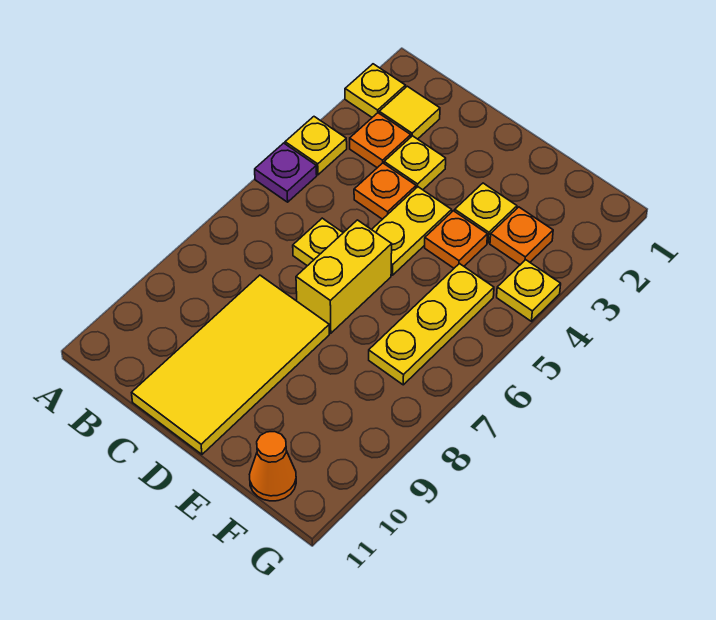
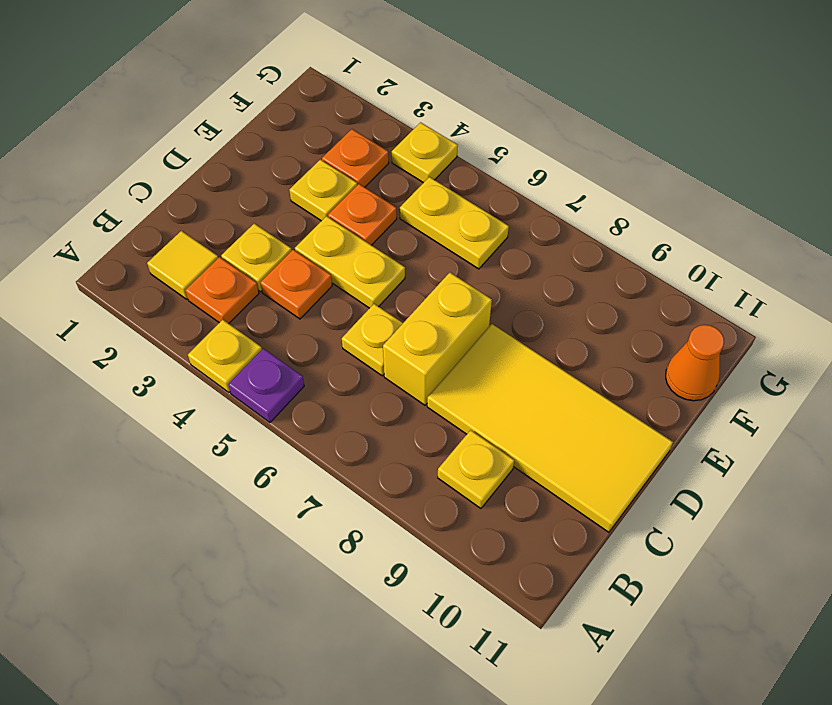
yellow 1x1 plate [345,64,406,117] -> yellow 1x1 plate moved to [438,430,514,508]
yellow 1x2 brick [296,220,392,333] -> yellow 1x2 brick turned to [383,273,492,405]
yellow 1x3 plate [369,264,494,385] -> yellow 1x2 plate [400,177,509,269]

